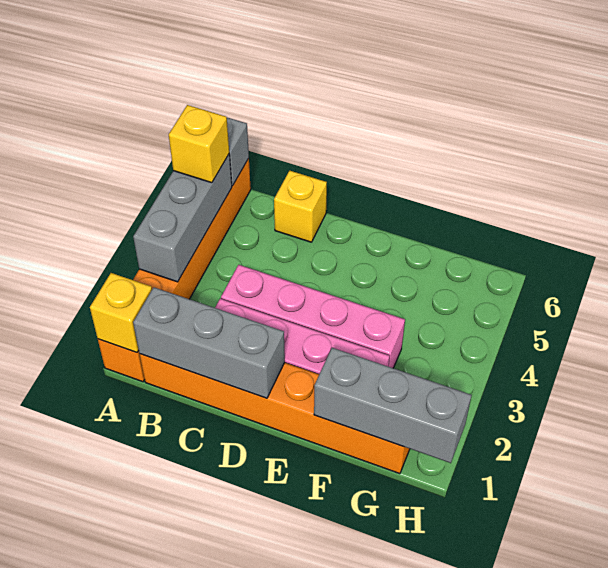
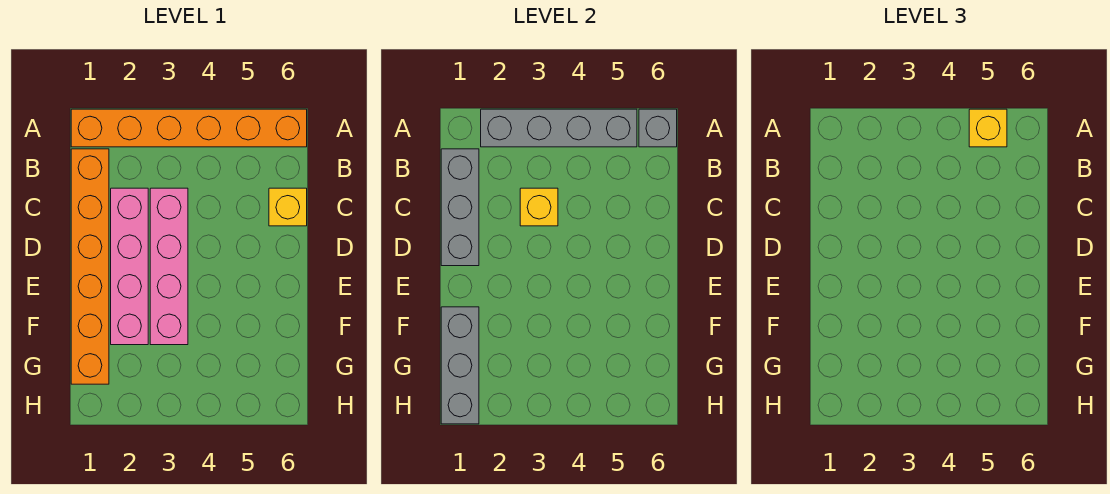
yellow 1x1 brick [90,273,152,352] -> yellow 1x1 brick moved to [520,188,558,226]
grey 1x3 brick [133,155,232,282] -> grey 1x4 brick [481,109,637,147]

